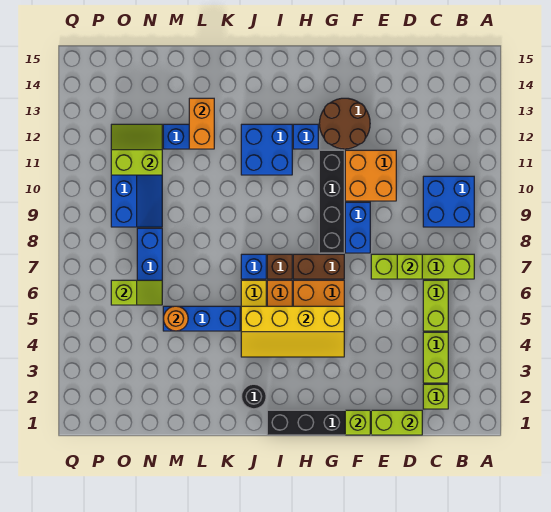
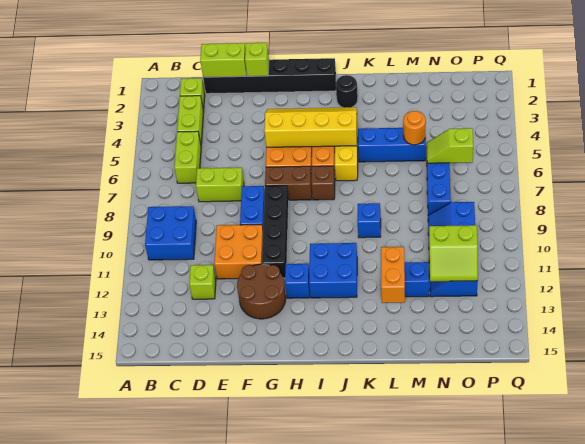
lime 1x4 brick [371,254,474,279] -> lime 1x2 brick [196,168,244,202]
lime 1x1 brick [397,254,422,279] -> lime 1x1 brick moved to [189,265,216,299]
blue 1x1 brick [241,254,266,279] -> blue 1x1 brick moved to [358,203,381,238]

